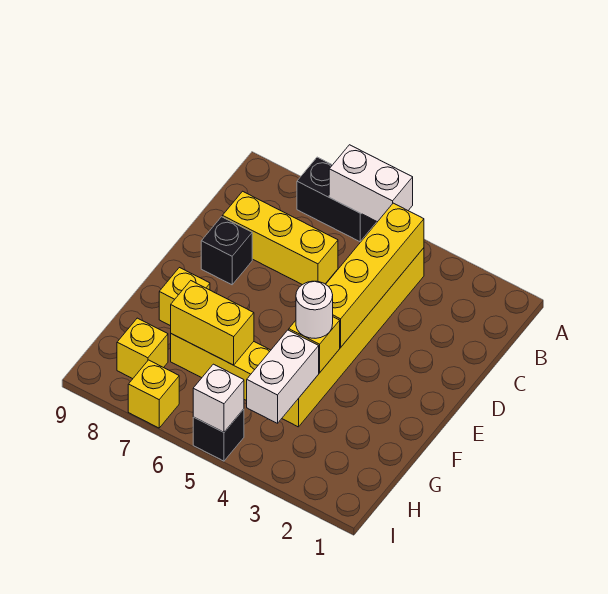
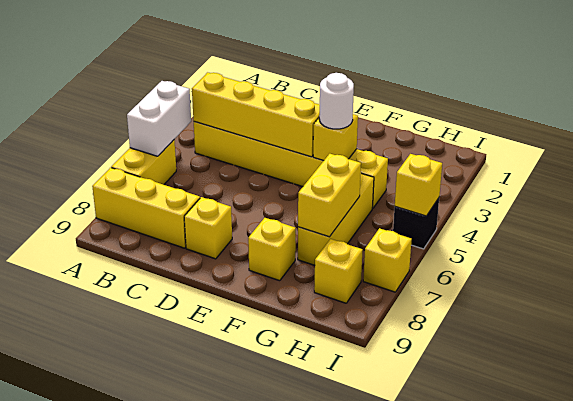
black 1x2 brick [297,157,377,242] -> yellow 1x2 brick [111,140,176,185]
yellow 1x3 brick [222,191,338,285] -> yellow 1x3 brick turned to [92,168,200,248]
black 1x1 brick [201,217,252,285] -> yellow 1x1 brick [184,197,232,259]
white 1x2 brick [247,330,319,423] -> none
white 1x1 brick [193,364,244,432] -> yellow 1x1 brick [395,154,442,216]

